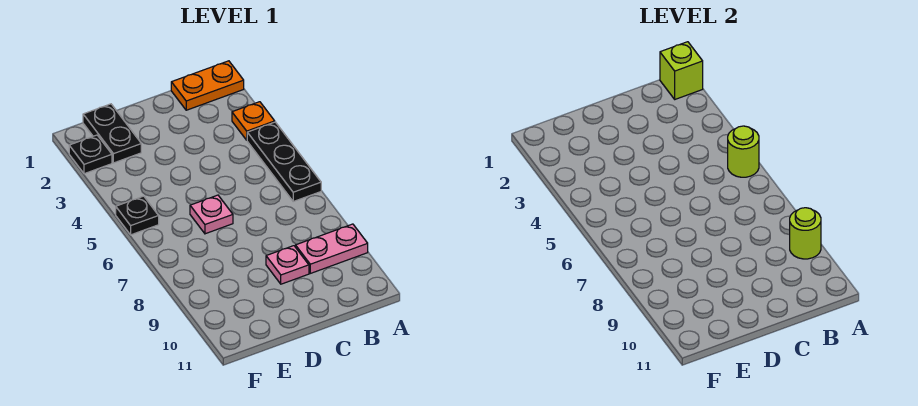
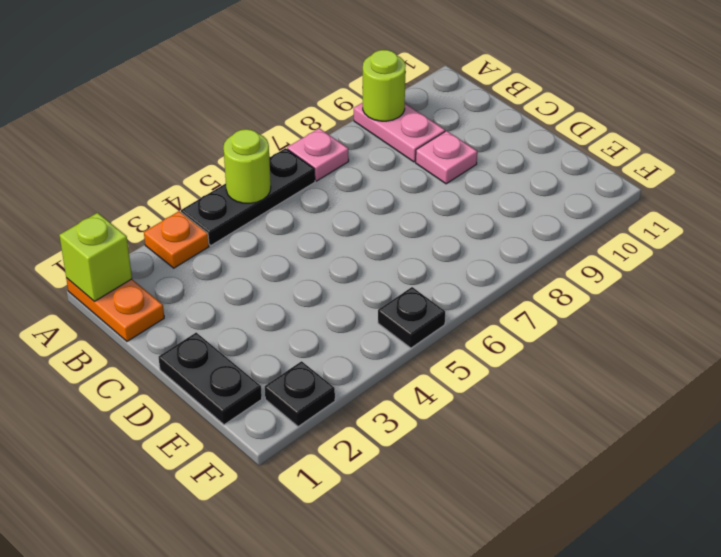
pink 1x1 plate [190,195,233,234] -> pink 1x1 plate moved to [287,128,349,181]
black 1x2 plate [83,104,141,163] -> black 1x2 plate turned to [159,333,262,425]

